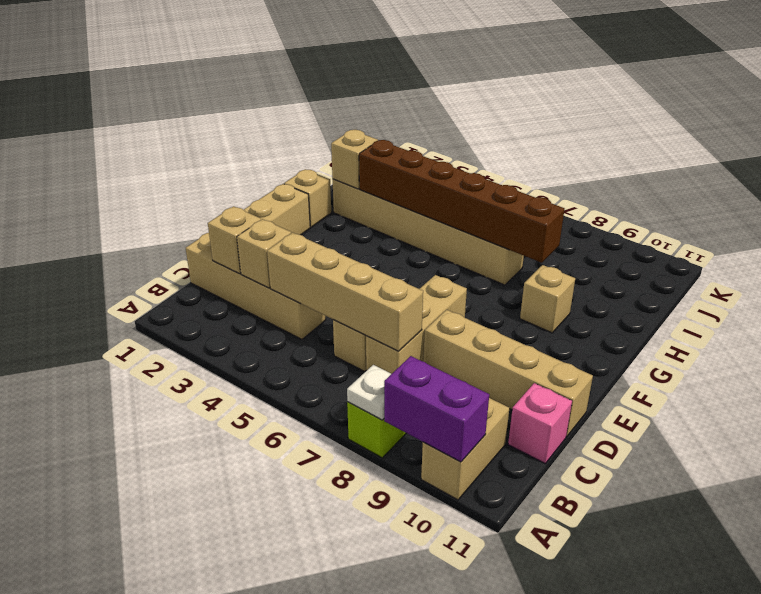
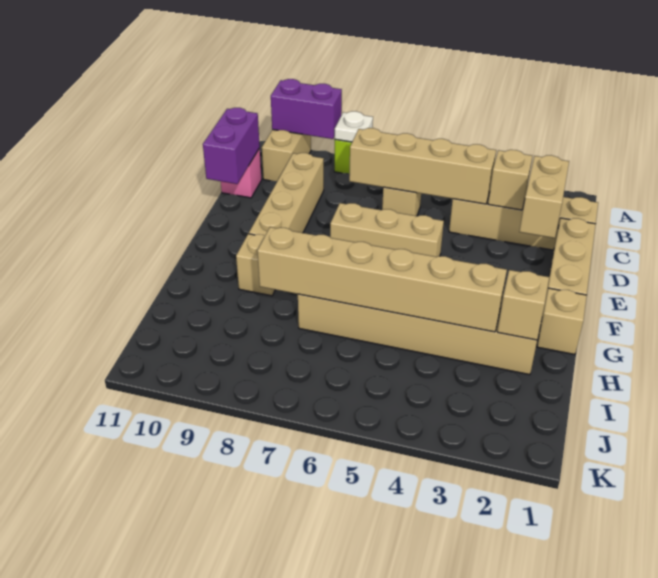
tan 1x1 brick [208,206,261,274] -> tan 1x2 brick [519,155,569,238]
tan 1x3 brick [366,275,467,374] -> tan 1x3 brick turned to [330,203,444,257]
none -> purple 1x2 brick [203,108,260,184]
tan 1x4 brick [423,310,593,437] -> tan 1x4 brick turned to [249,153,324,235]
brown 1x6 brick [359,140,564,263] -> tan 1x6 brick [257,227,507,332]

